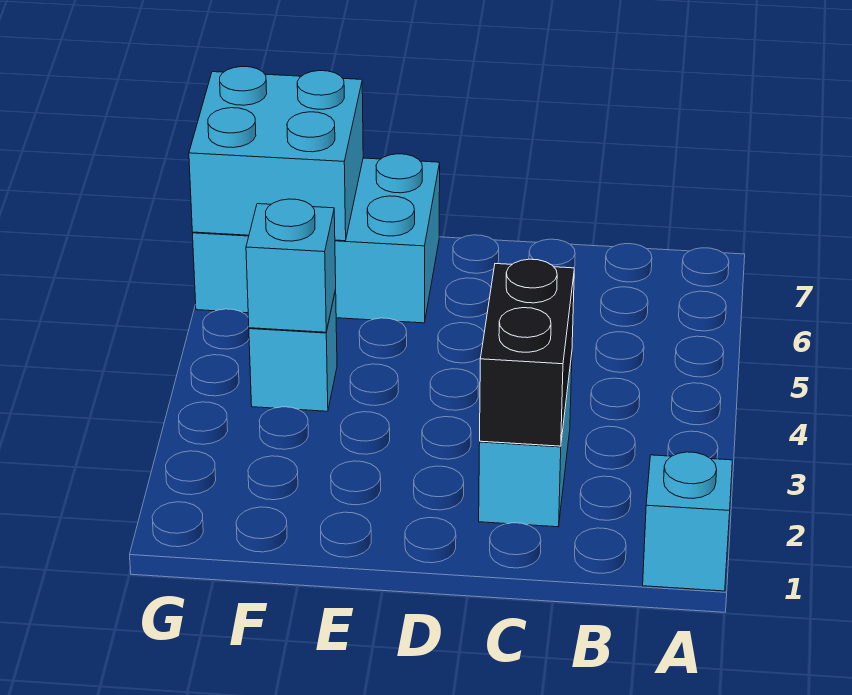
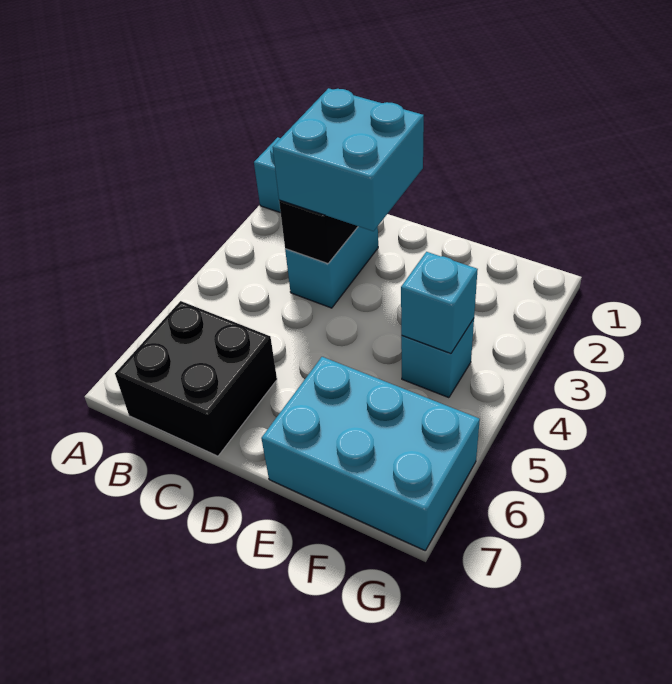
none -> black 2x2 brick [115,301,277,456]
cyan 2x2 brick [189,67,363,241] -> cyan 2x2 brick moved to [273,88,424,231]

